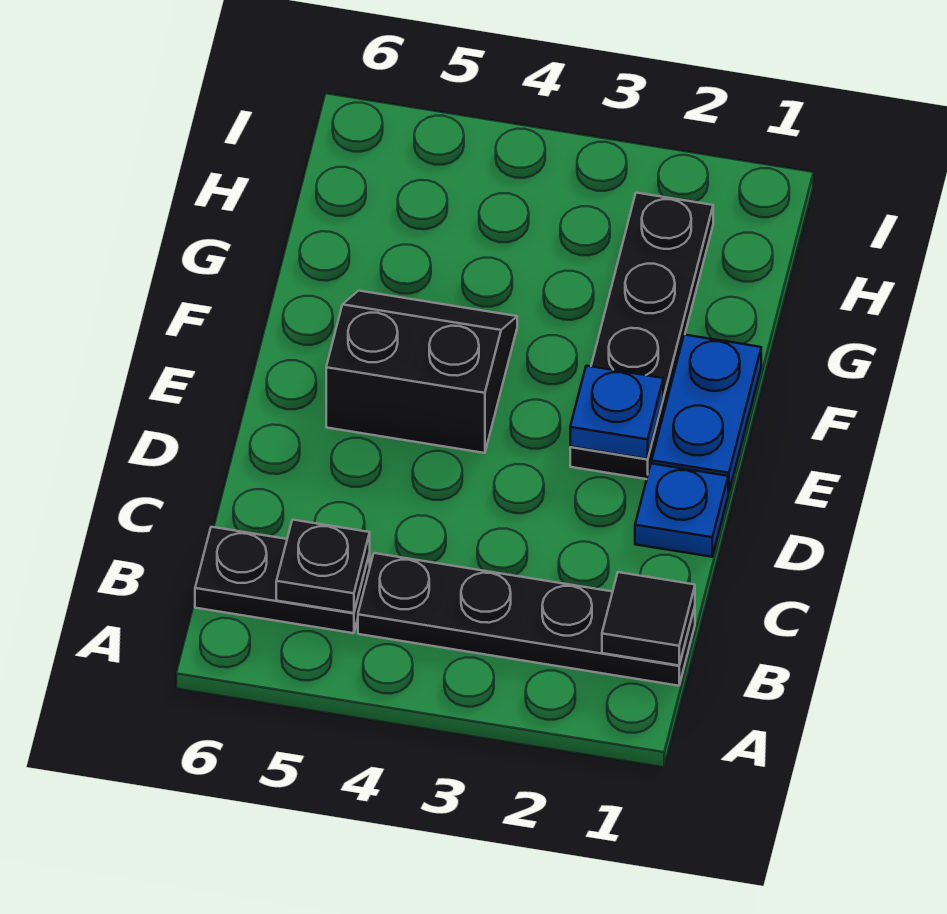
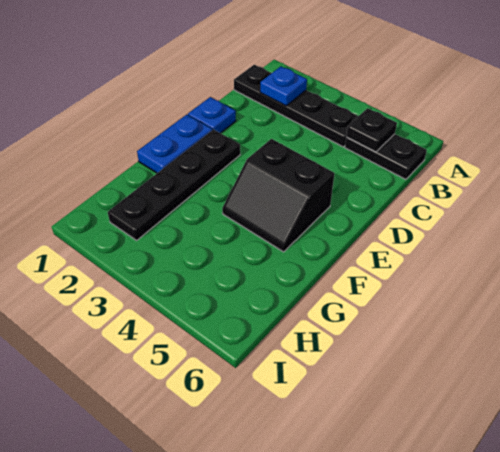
black 1x1 tile [602,572,695,665] -> none
blue 1x1 plate [570,366,663,459] -> blue 1x1 plate moved to [260,66,307,106]

